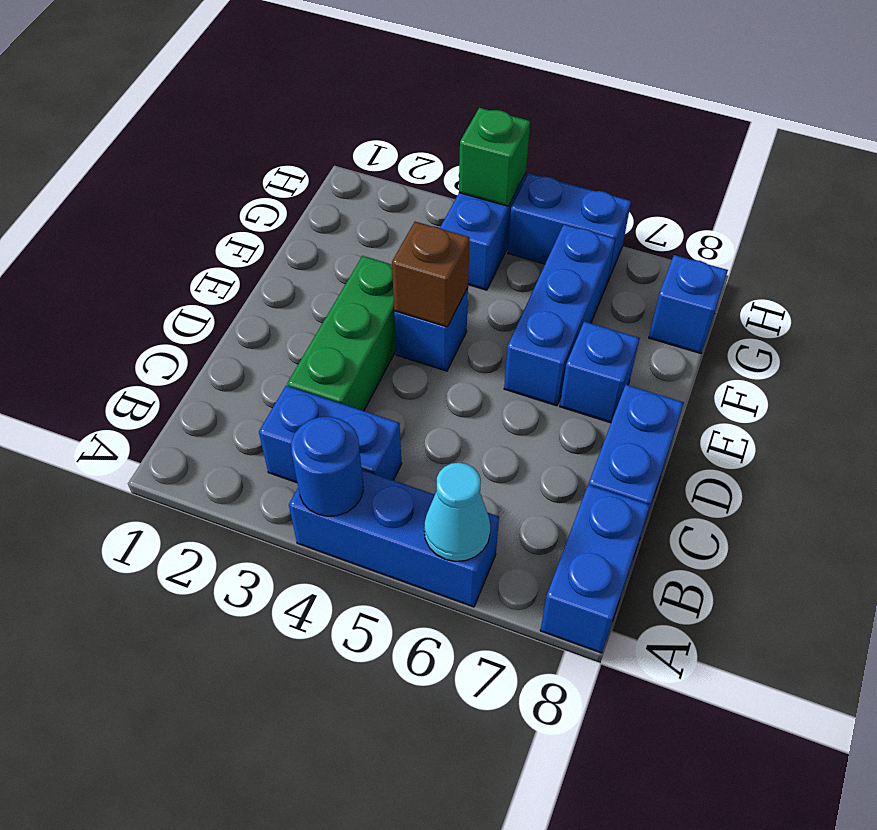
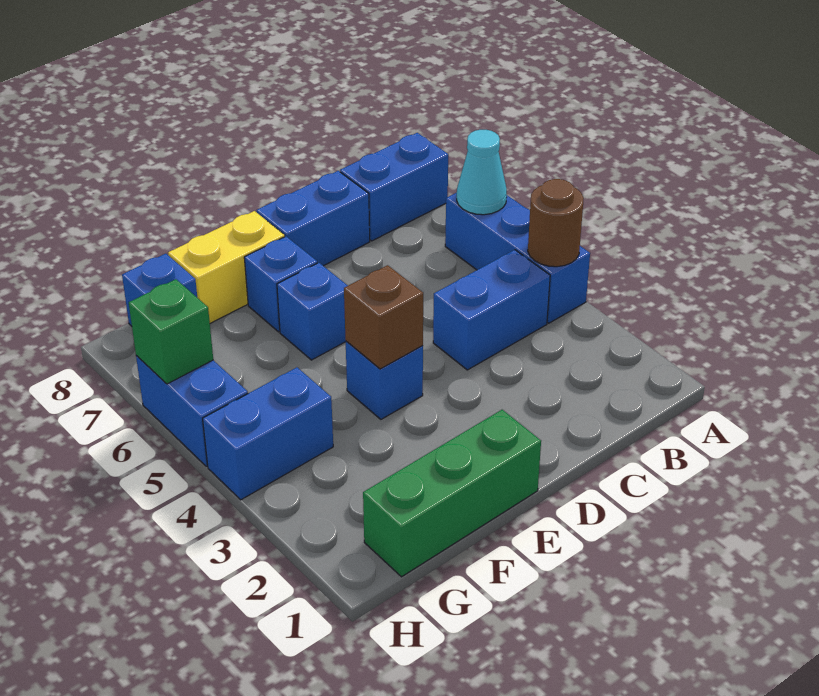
blue 1x1 round brick [291,417,363,516] -> brown 1x1 round brick [528,179,584,267]
blue 1x2 brick [259,386,402,483] -> blue 1x2 brick turned to [433,250,550,370]
green 1x3 brick [287,256,396,411] -> green 1x3 brick moved to [363,410,541,577]
blue 1x3 brick [504,224,615,406] -> blue 1x1 brick [277,263,348,360]
none -> yellow 1x2 brick [168,211,285,323]
green 1x1 brick [459,108,530,206] -> green 1x1 brick moved to [129,279,213,384]

